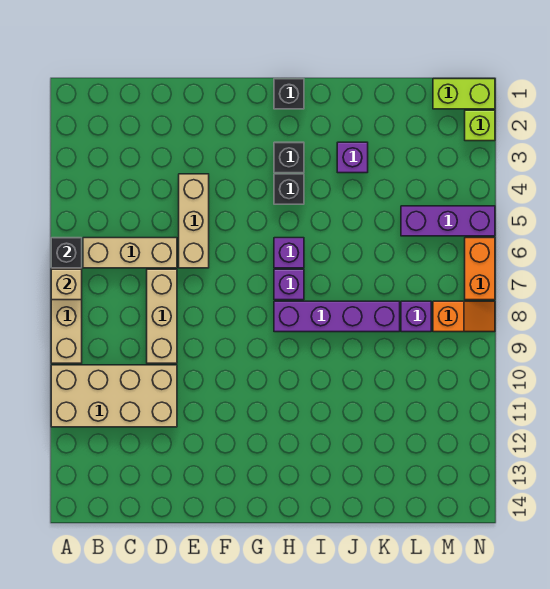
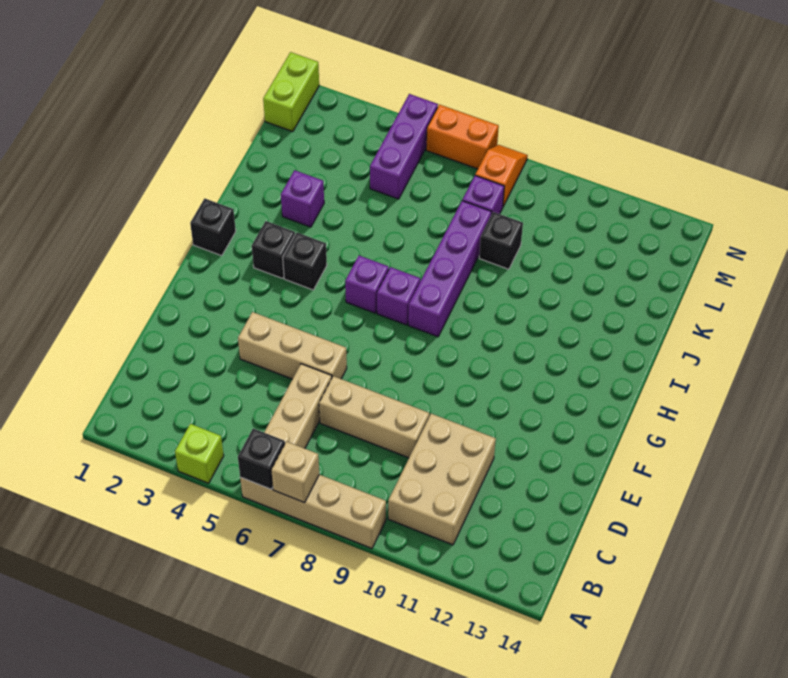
tan 2x4 brick [51,365,177,427] -> tan 2x3 brick [388,414,496,545]
none -> black 1x1 brick [479,212,523,269]
lime 1x1 brick [465,110,495,141] -> lime 1x1 brick moved to [175,424,224,483]

